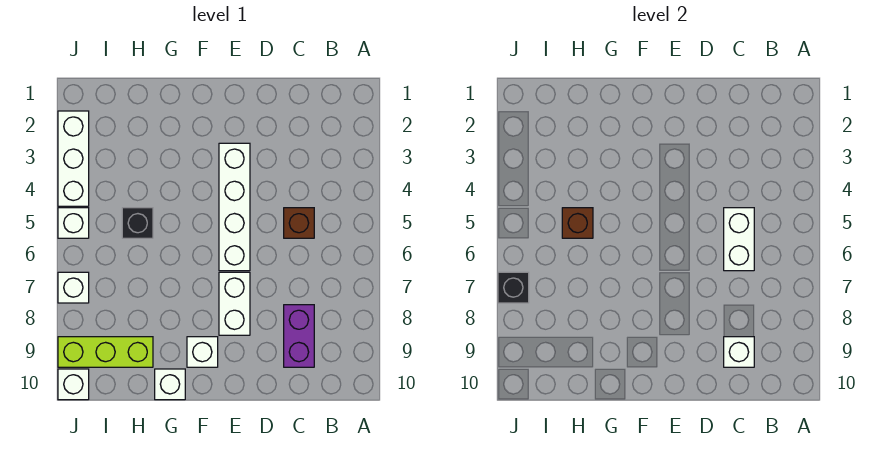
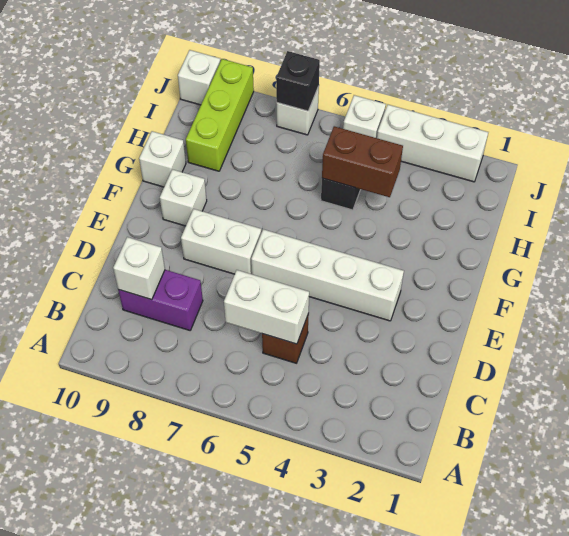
brown 1x1 brick [562,208,593,238] -> brown 1x2 brick [322,126,403,197]

